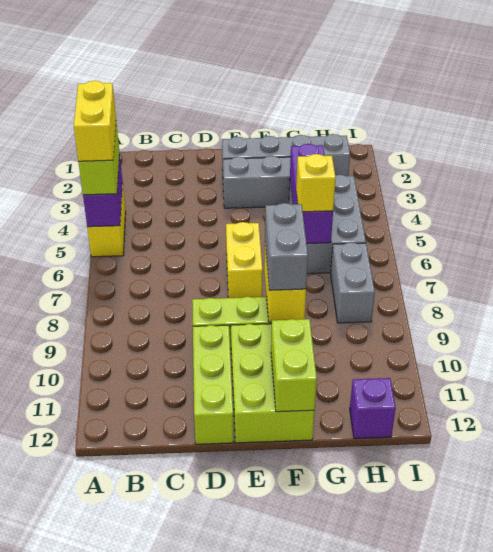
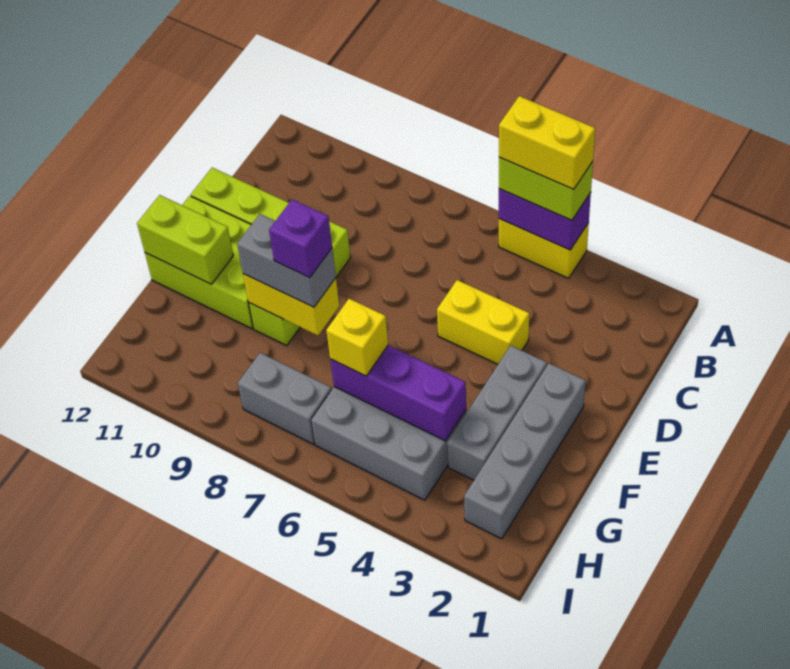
yellow 1x2 brick [226,222,263,298] -> yellow 1x2 brick moved to [437,280,529,364]
purple 1x1 brick [350,378,396,439] -> purple 1x1 brick moved to [269,199,332,278]

